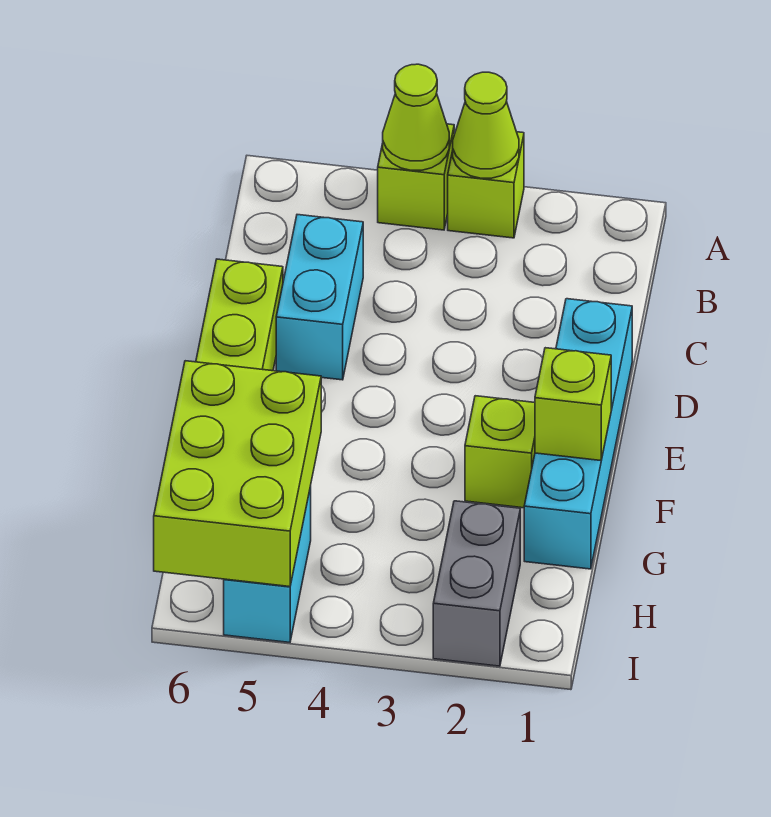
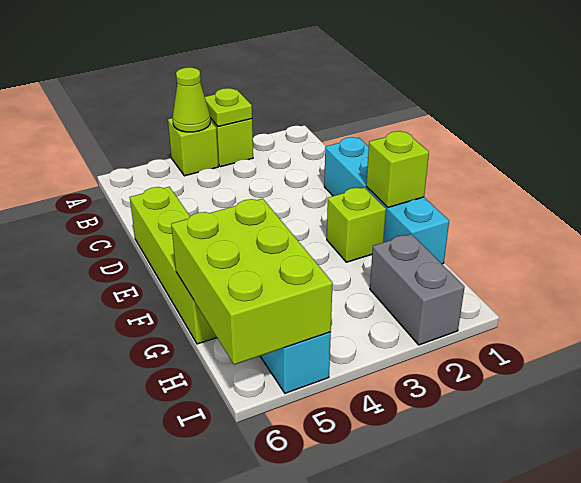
lime 1x1 cone [453,72,519,178] -> lime 1x1 plate [205,88,252,126]
cyan 1x2 brick [276,215,363,380] -> none

